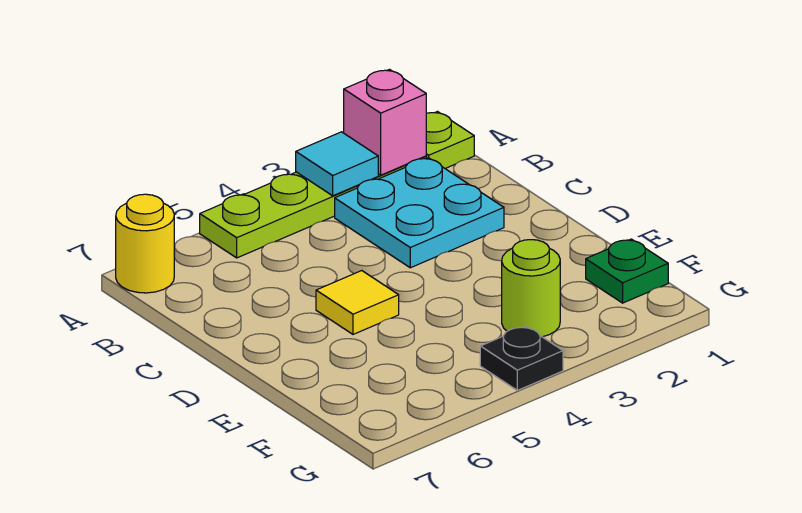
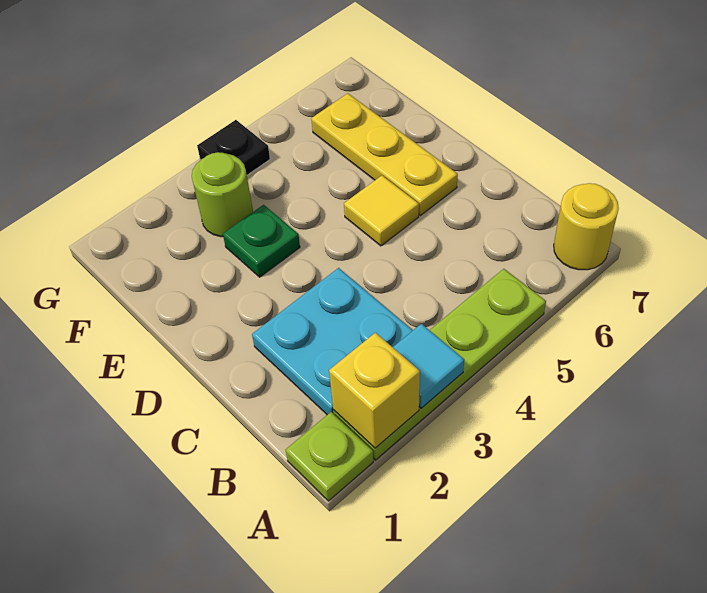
pink 1x1 brick [344,70,426,175] -> yellow 1x1 brick [329,333,420,448]
none -> yellow 1x3 plate [311,93,458,215]
green 1x1 plate [586,239,668,303] -> green 1x1 plate moved to [223,205,300,277]

